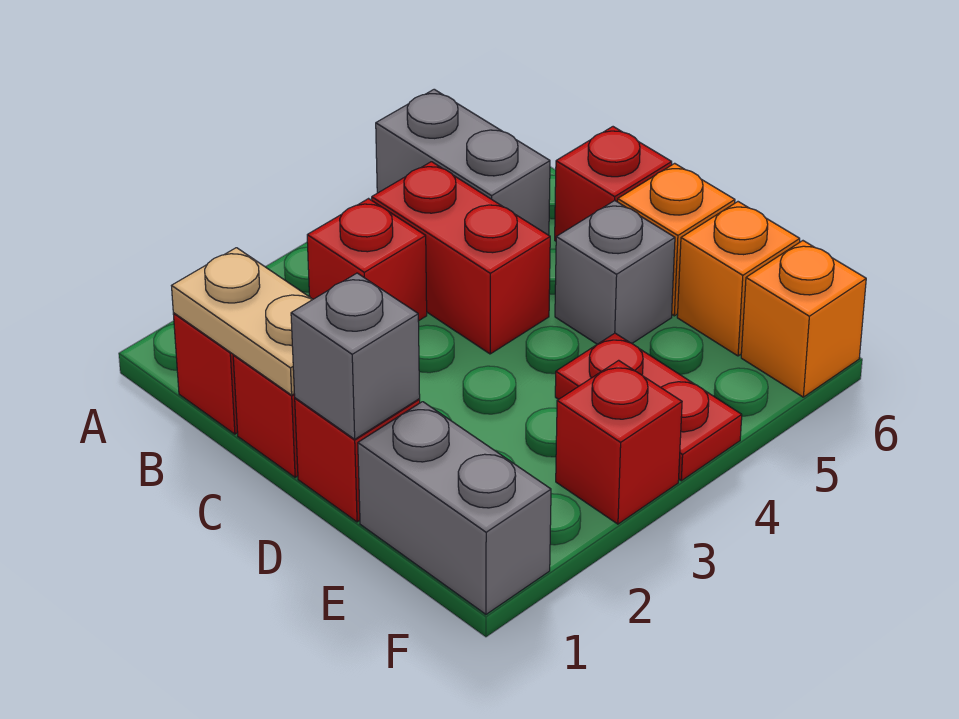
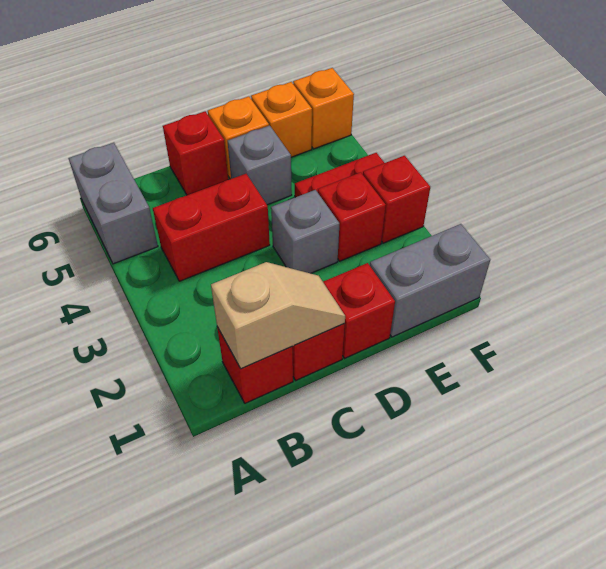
grey 1x2 brick [376,89,550,235] -> grey 1x2 brick turned to [68,143,158,264]
tan 1x2 plate [172,248,313,395] -> tan 1x2 slope [211,262,345,369]
red 1x1 brick [307,199,427,321] -> red 1x1 brick moved to [318,172,386,261]
grey 1x1 brick [291,273,420,439] -> grey 1x1 brick moved to [271,190,340,273]

